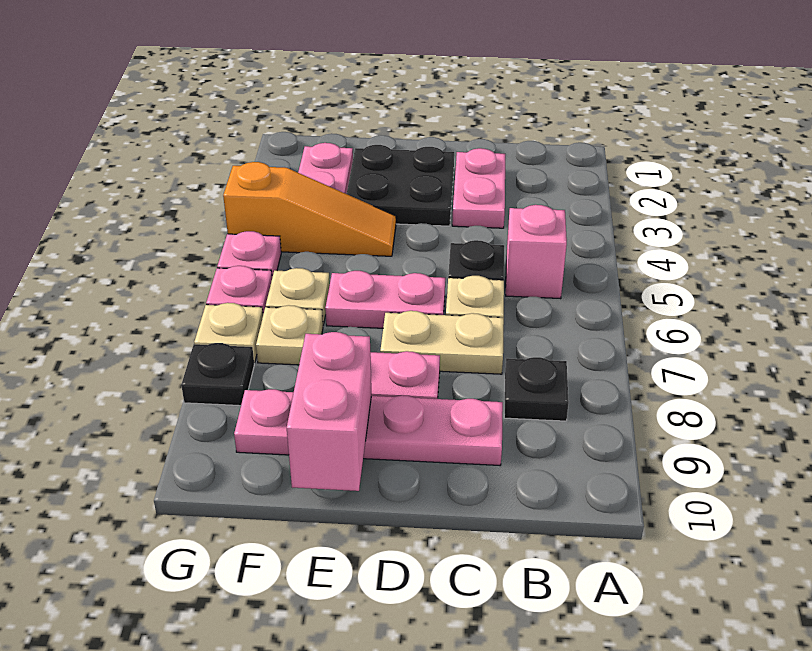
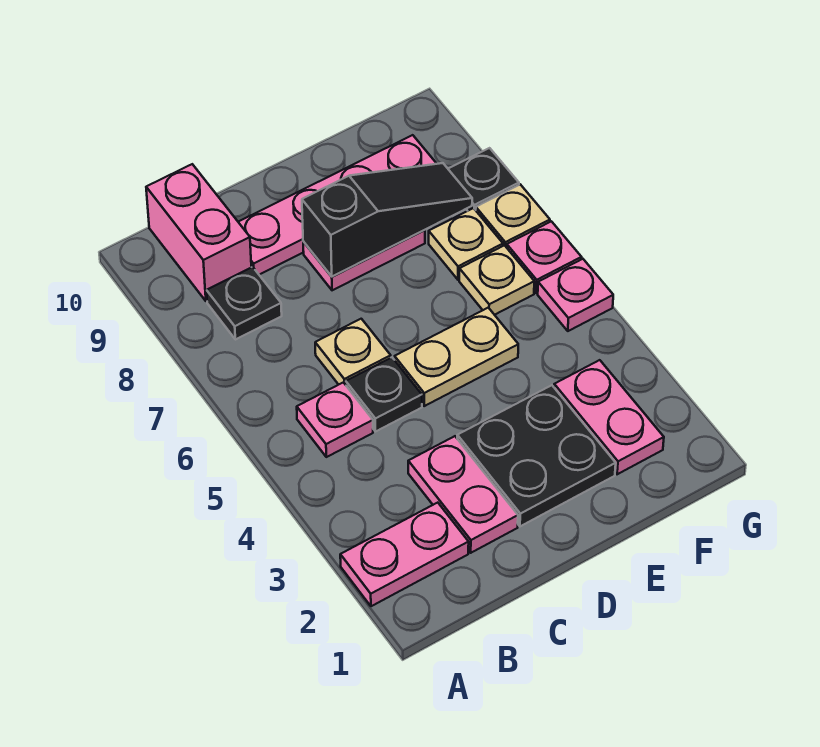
pink 1x1 brick [506,205,567,299] -> pink 1x1 plate [297,382,373,457]
tan 1x2 plate [380,311,504,374] -> tan 1x2 plate moved to [395,308,518,406]
pink 1x2 plate [325,271,445,328] -> pink 1x2 plate moved to [340,503,469,606]
none -> black 1x3 slope [302,163,472,276]
orange 1x3 slope [223,162,396,256] -> none
pink 1x2 brick [287,332,371,491] -> pink 1x2 brick moved to [146,164,251,301]

